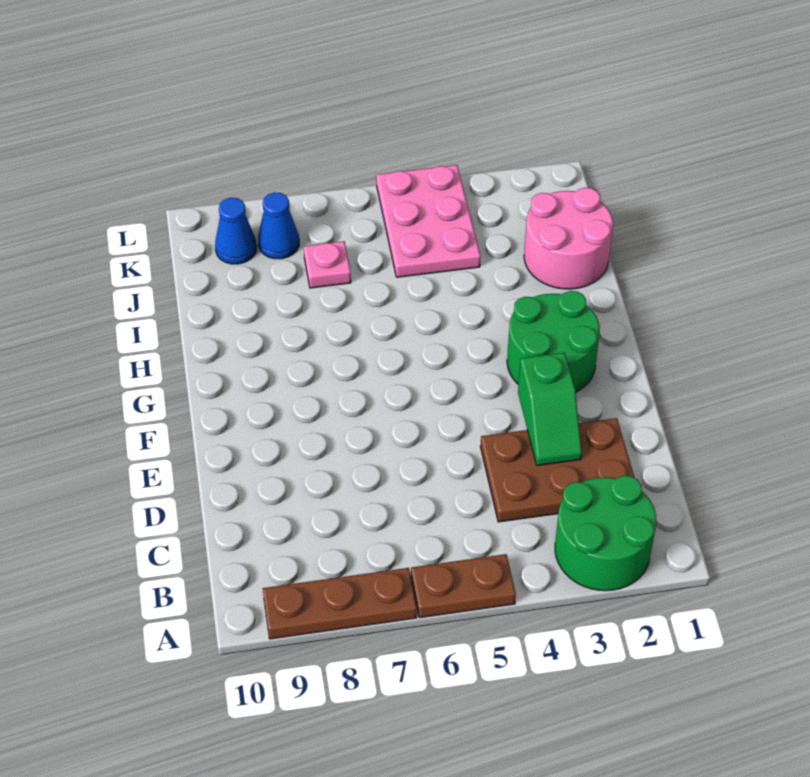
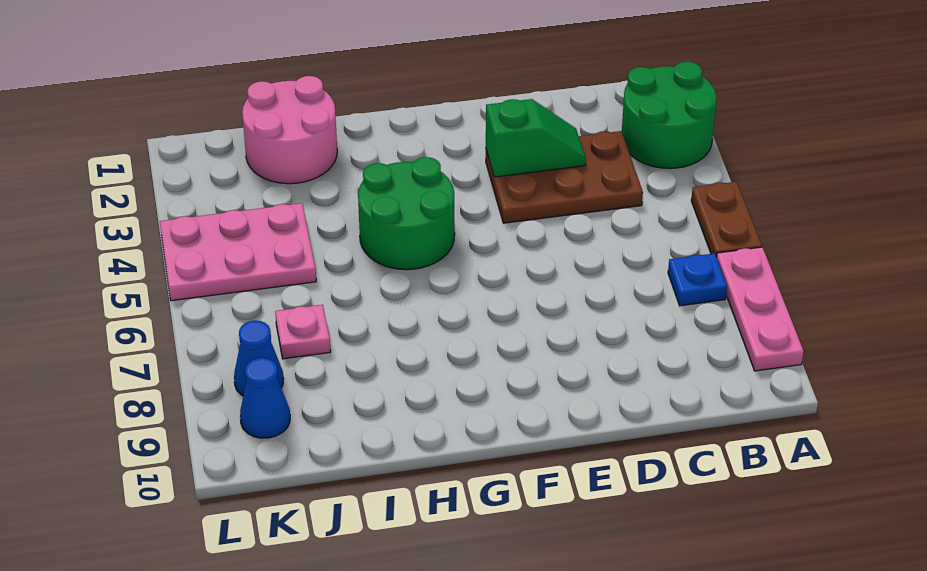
brown 1x3 plate [263,568,417,639] -> pink 1x3 plate [717,247,804,371]
none -> blue 1x1 plate [668,253,727,306]
brown 2x3 plate [480,418,635,522] -> brown 2x3 plate turned to [486,131,643,223]
green 2x2 round brick [507,291,600,392] -> green 2x2 round brick moved to [358,157,455,270]

